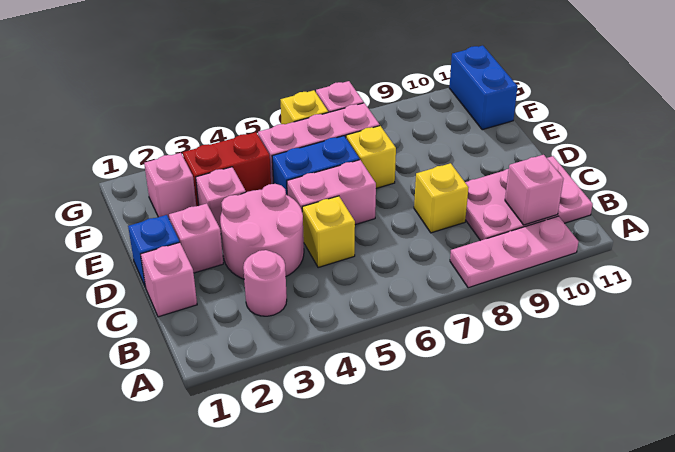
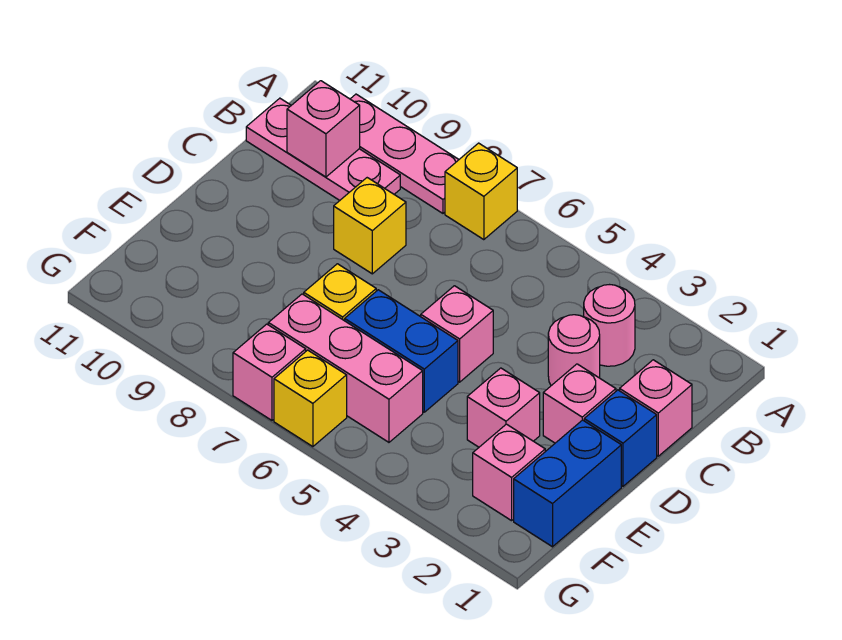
pink 2x3 plate [465,156,593,241] -> pink 1x3 plate [246,98,400,200]
pink 2x2 round brick [220,184,304,279] -> pink 1x1 round brick [548,315,600,386]
yellow 1x1 brick [302,196,355,268] -> yellow 1x1 brick moved to [445,143,517,240]
pink 1x2 brick [287,160,376,225] -> pink 1x1 brick [421,286,493,382]
red 1x2 brick [183,132,271,206] -> none
blue 1x2 brick [449,46,518,130] -> blue 1x2 brick moved to [514,420,621,547]

